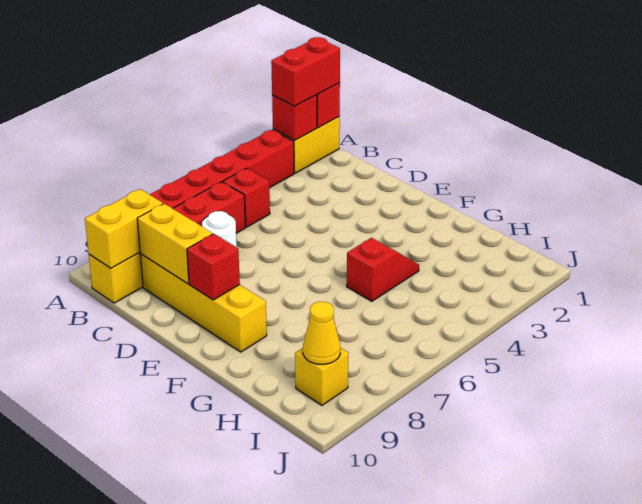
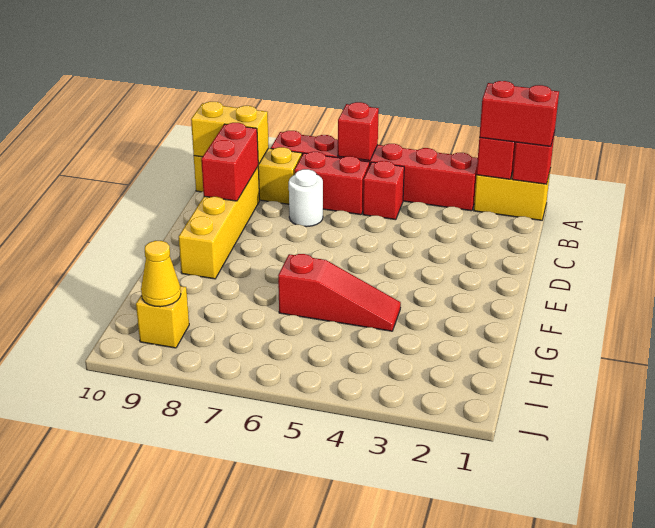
yellow 1x2 brick [137,204,213,284] -> red 1x2 brick [201,123,259,201]
red 1x1 brick [187,234,240,300] -> red 1x1 brick moved to [338,102,379,161]
red 1x2 slope [347,238,419,301] -> red 1x3 slope [278,254,401,331]

